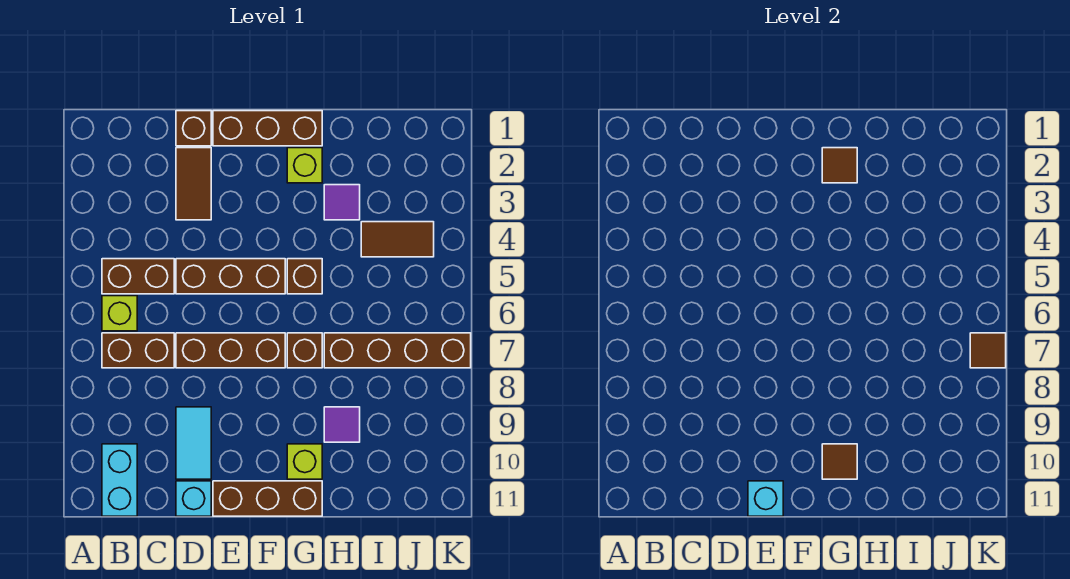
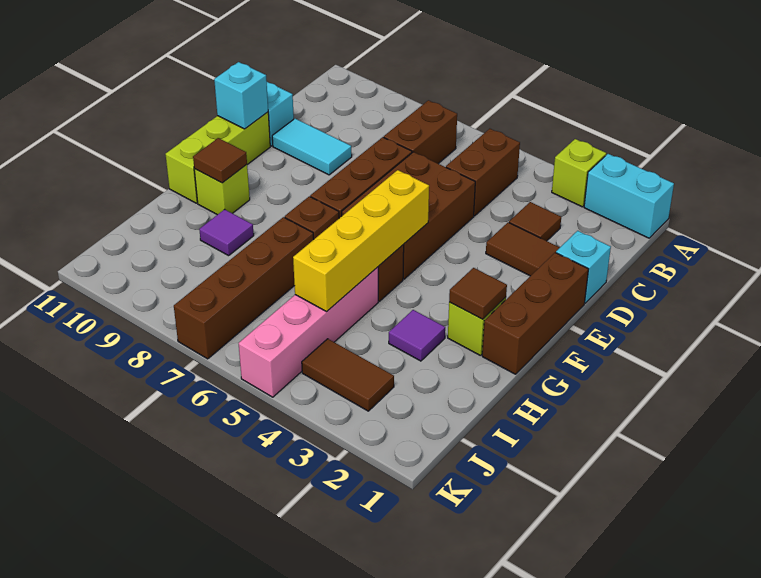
lime 1x1 brick [102,296,137,331] -> lime 1x1 brick moved to [552,139,606,207]
cyan 1x2 brick [102,444,137,516] -> cyan 1x2 brick moved to [584,154,674,238]
brown 1x1 brick [176,111,211,146] -> cyan 1x1 brick [556,231,611,303]
brown 1x3 brick [176,259,285,294] -> brown 2x3 brick [342,152,475,279]
brown 1x3 brick [213,481,322,516] -> lime 1x3 brick [166,112,270,203]
none -> yellow 1x4 brick [293,170,429,312]
none -> pink 1x4 brick [239,267,378,397]
brown 1x2 tile [361,222,434,257] -> brown 1x2 tile turned to [302,339,394,411]
brown 1x1 tile [970,333,1006,368] -> brown 1x1 tile moved to [509,202,561,241]

